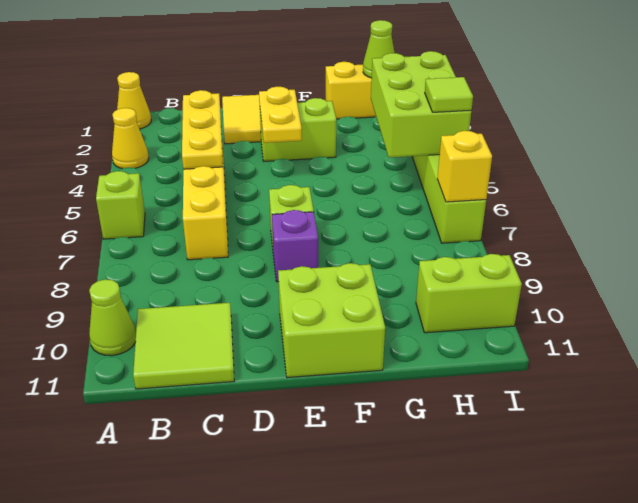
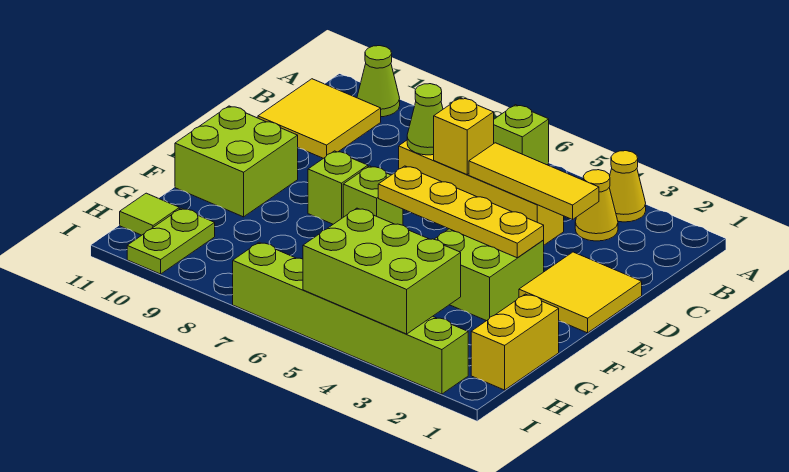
yellow 1x1 cone [117,72,151,129] -> yellow 1x1 cone moved to [575,170,618,241]
lime 2x2 tile [133,303,234,389] -> yellow 2x2 tile [258,79,381,158]
yellow 1x3 plate [182,90,223,169] -> yellow 1x3 tile [469,143,599,220]
lime 1x2 brick [260,98,336,161] -> lime 2x2 brick [434,229,544,321]
yellow 1x2 plate [259,87,302,143] -> yellow 1x4 plate [378,166,544,258]
purple 1x1 brick [272,210,318,282] -> lime 1x1 brick [308,151,368,224]
lime 1x1 cone [363,20,395,78] -> lime 1x1 cone moved to [407,84,443,155]
lime 1x2 brick [416,254,522,333] -> lime 1x2 plate [127,208,215,274]
lime 1x1 tile [425,77,473,112] -> lime 1x1 tile moved to [120,193,179,235]
yellow 1x1 brick [437,131,492,202] -> yellow 1x1 brick moved to [434,98,494,174]

